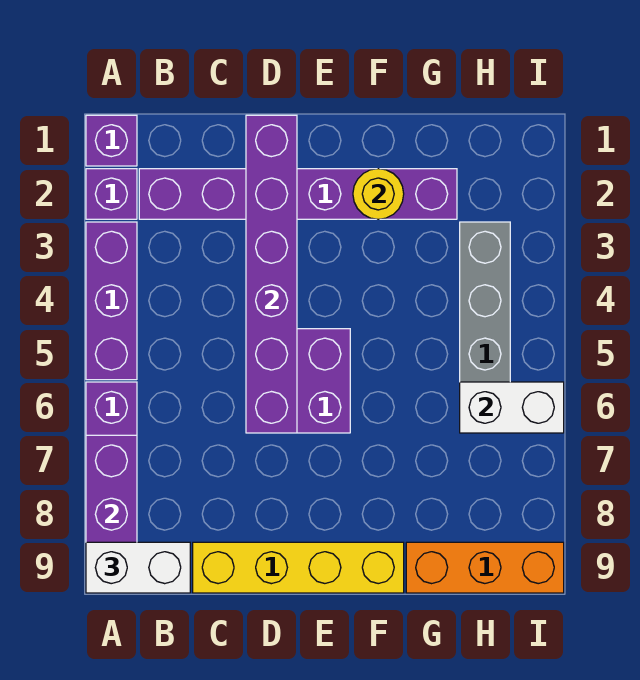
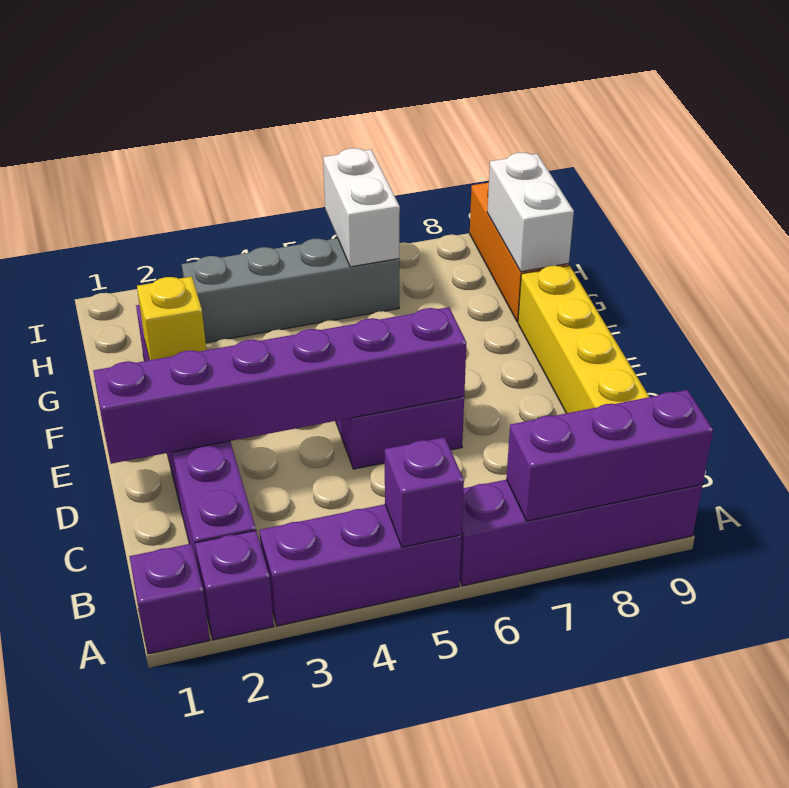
none -> purple 1x1 brick [385,437,464,547]
white 1x2 brick [86,542,190,593] -> white 1x2 brick moved to [487,153,574,272]
yellow 1x1 round brick [353,169,404,219] -> yellow 1x1 brick [137,277,206,360]

